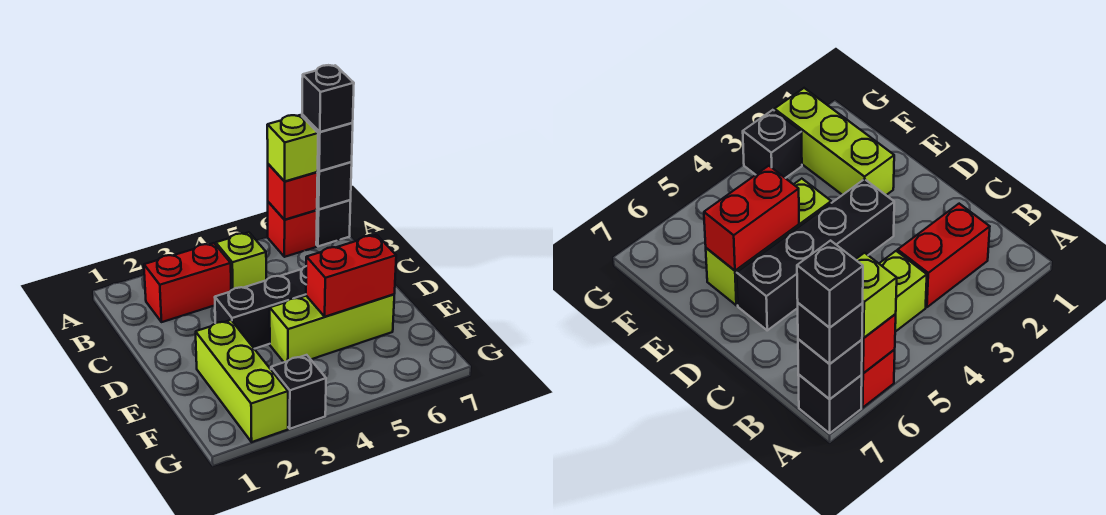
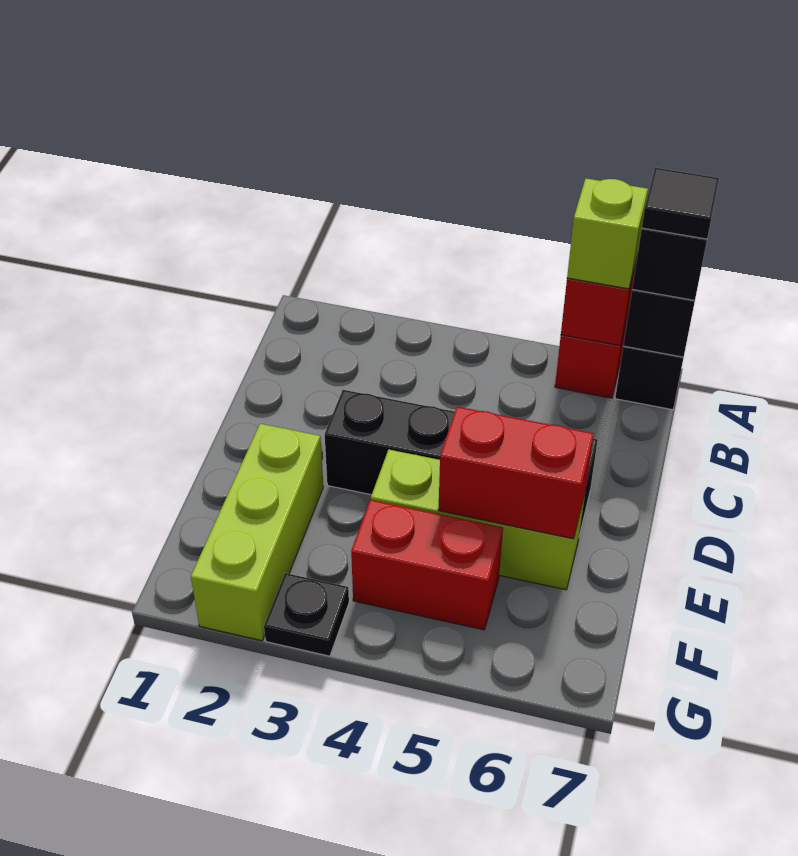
black 1x1 brick [302,65,354,132] -> black 1x1 tile [642,168,719,239]
red 1x2 brick [144,243,231,322] -> red 1x2 brick moved to [351,500,503,630]
lime 1x1 brick [216,232,266,290] -> none
black 1x1 brick [271,355,326,429] -> black 1x1 plate [264,573,349,656]

